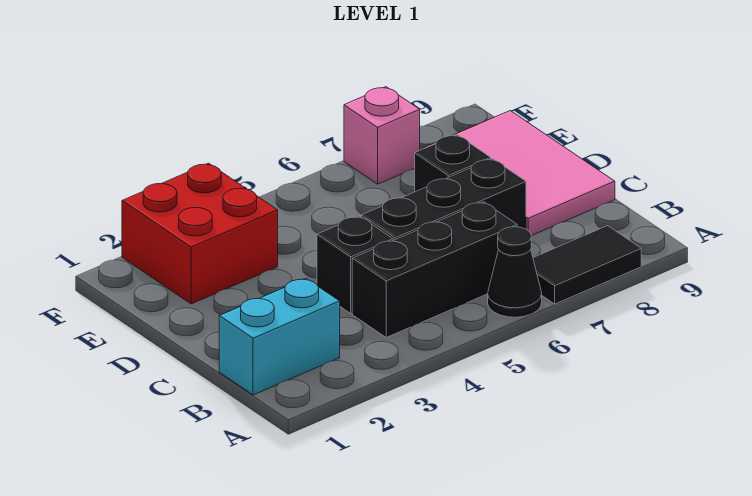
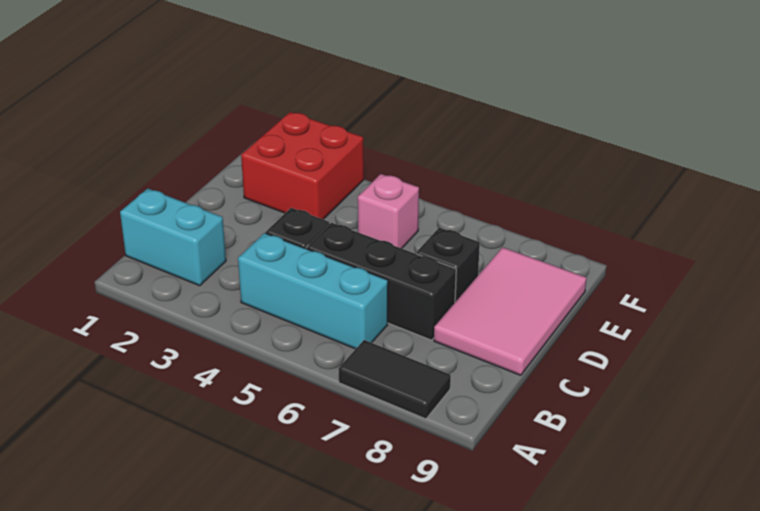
black 1x1 cone [488,227,542,317] -> none
black 1x3 brick [352,202,517,337] -> cyan 1x3 brick [238,233,388,349]
pink 1x1 brick [344,87,420,184] -> pink 1x1 brick moved to [358,174,419,249]

